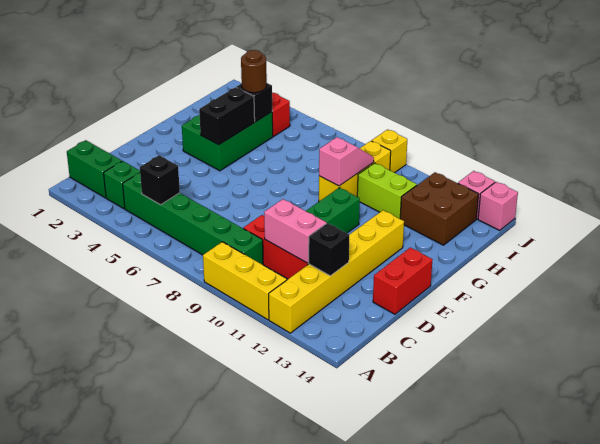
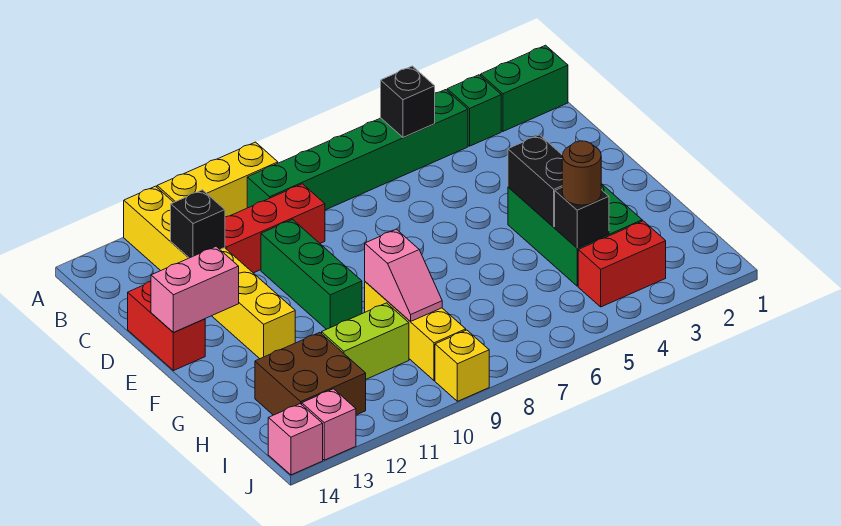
pink 1x2 brick [264,199,327,263] -> pink 1x2 brick moved to [151,247,239,333]

